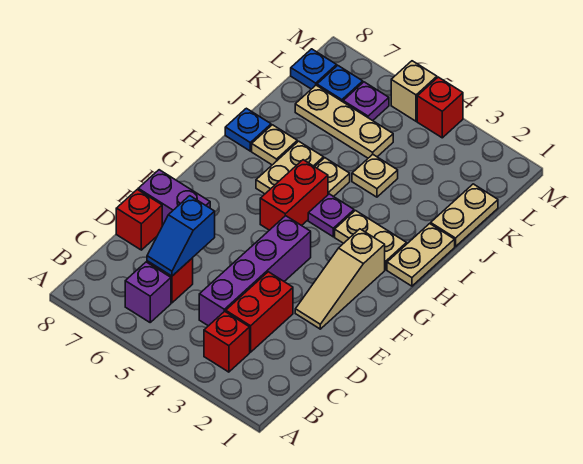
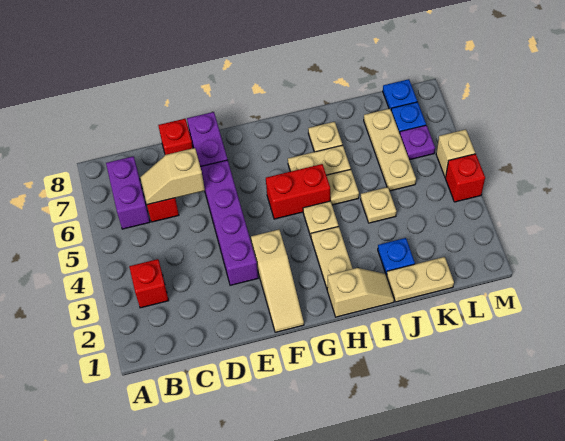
purple 1x1 brick [125,262,171,322] -> purple 1x2 brick [106,156,150,229]
red 1x2 brick [226,272,293,352] -> none
purple 1x4 brick [199,216,311,326] -> purple 1x4 brick turned to [201,160,258,285]
blue 1x2 slope [147,196,215,276] -> tan 1x2 slope [140,148,205,205]
tan 1x3 slope [295,229,385,329] -> tan 1x3 slope turned to [251,230,304,332]
tan 1x2 plate [387,224,455,286] -> tan 1x2 slope [327,268,394,317]
purple 1x1 plate [308,194,354,237] -> tan 1x1 plate [303,201,338,236]
blue 1x1 plate [225,108,271,151] -> blue 1x1 plate moved to [378,238,415,275]

